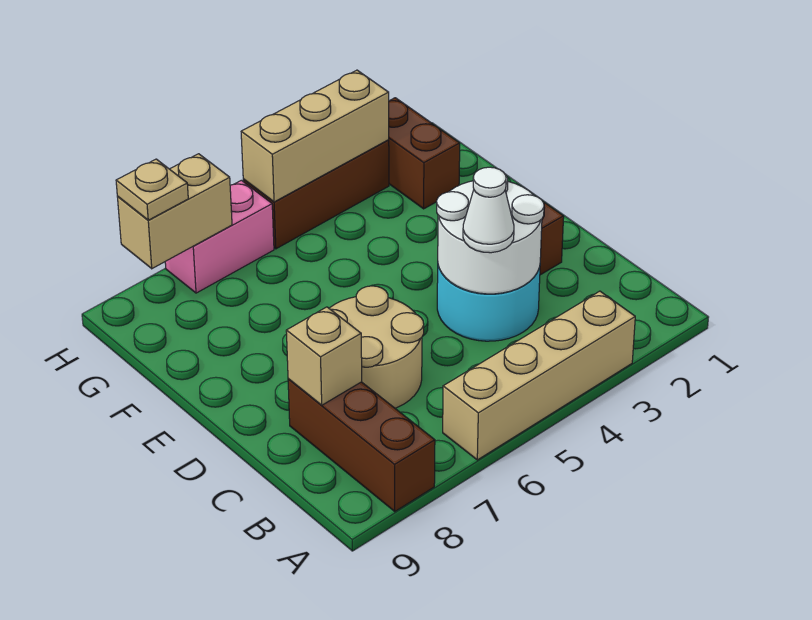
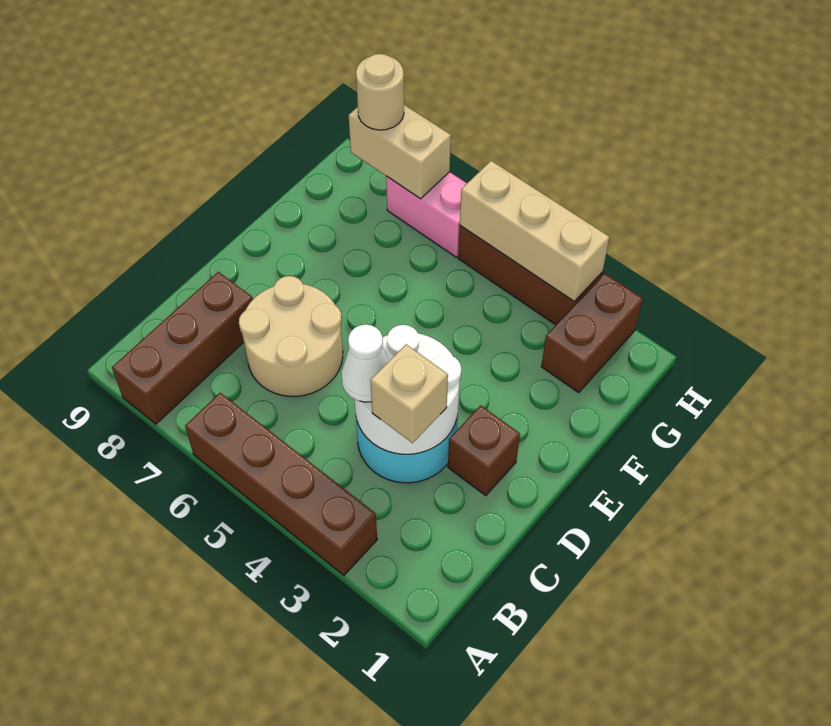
tan 1x4 brick [443,291,635,460] -> brown 1x4 brick [185,393,377,575]
tan 1x1 brick [286,307,362,405] -> tan 1x1 brick moved to [371,344,448,443]
tan 1x1 plate [116,159,188,220] -> tan 1x1 round brick [356,54,404,130]

